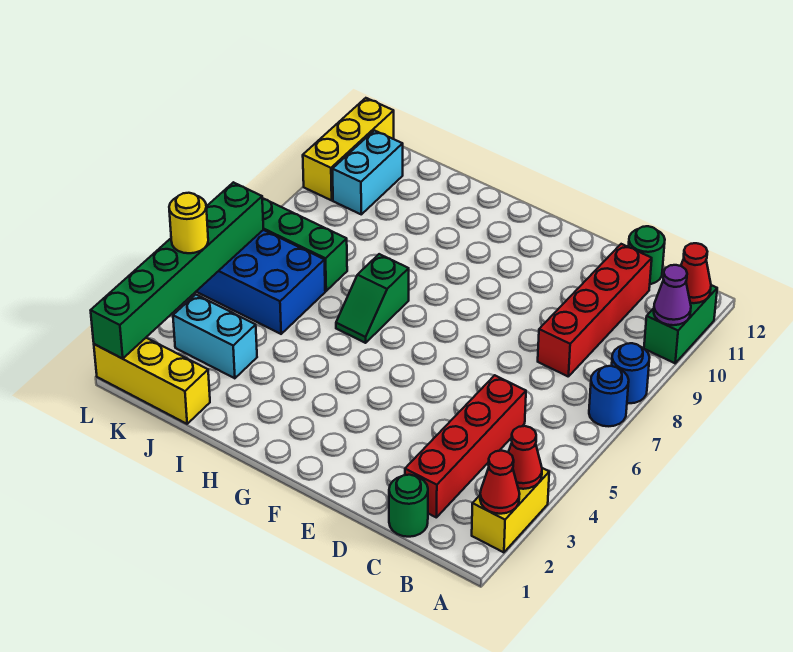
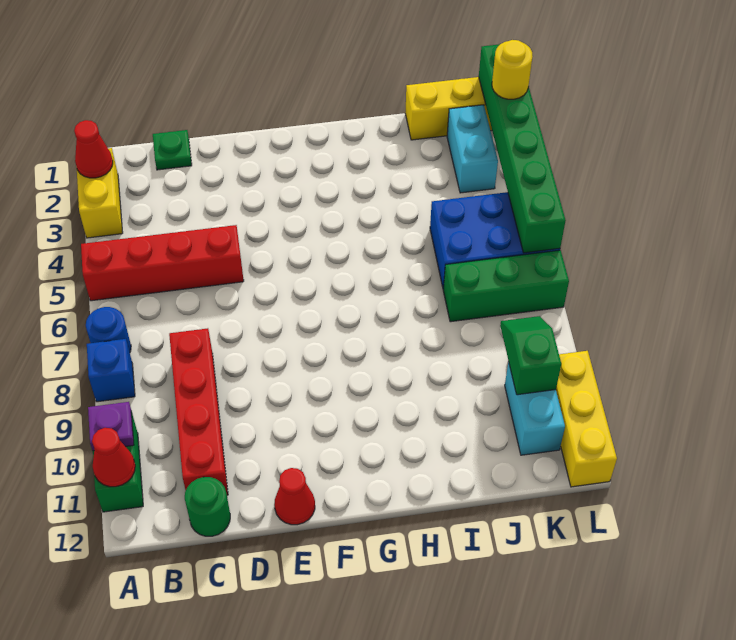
red 1x1 cone [508,426,542,489] -> red 1x1 cone moved to [274,468,315,525]
blue 1x1 round brick [612,343,650,403] -> blue 1x1 brick [87,339,135,402]
purple 1x1 cone [654,265,691,325] -> purple 1x1 plate [88,402,134,451]
green 1x1 round brick [389,475,428,537] -> green 1x1 plate [153,130,192,170]
red 1x4 brick [405,375,526,517] -> red 1x4 brick turned to [81,225,244,301]
green 1x2 slope [336,254,409,343] -> green 1x2 slope moved to [500,316,561,395]
cyan 1x2 brick [173,294,257,378] -> cyan 1x2 brick turned to [447,105,498,193]
yellow 1x1 round brick [169,193,208,253] -> yellow 1x1 round brick moved to [492,40,533,99]

